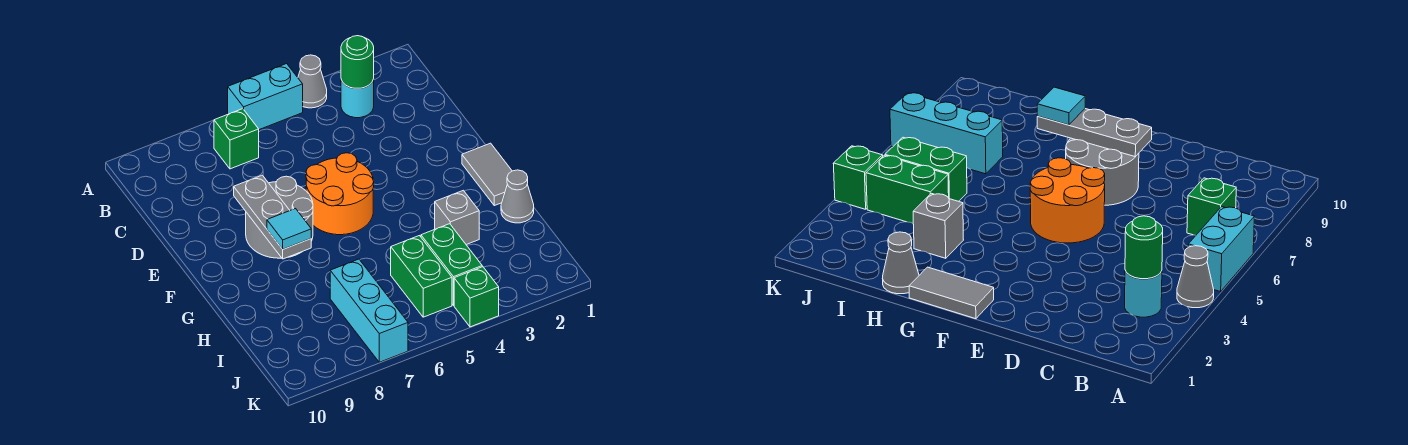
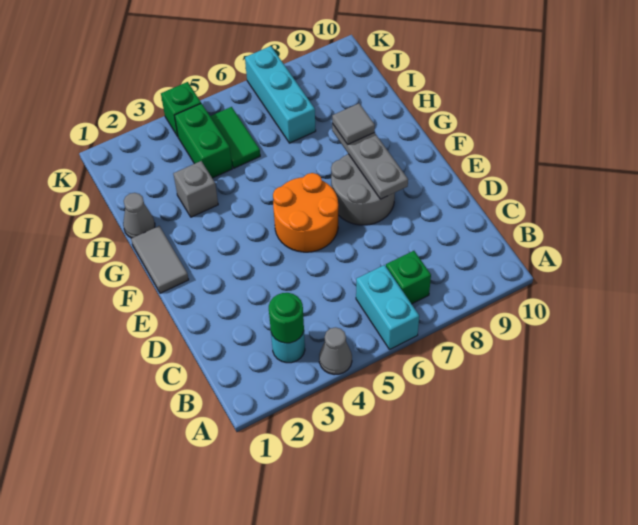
cyan 1x2 brick [228,64,303,130] -> cyan 1x2 brick turned to [356,265,419,350]
cyan 1x1 tile [267,209,311,249] -> grey 1x1 tile [332,103,375,144]
green 1x2 brick [391,236,452,317] -> green 1x2 tile [210,107,260,168]

